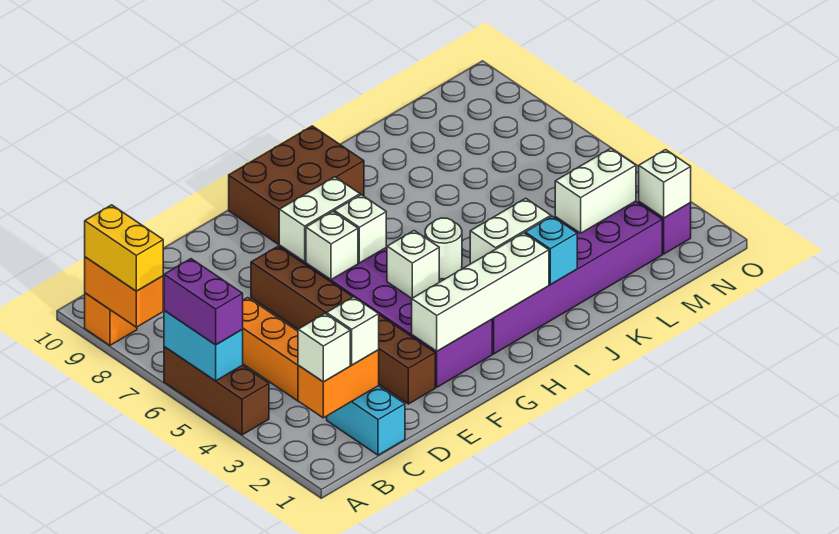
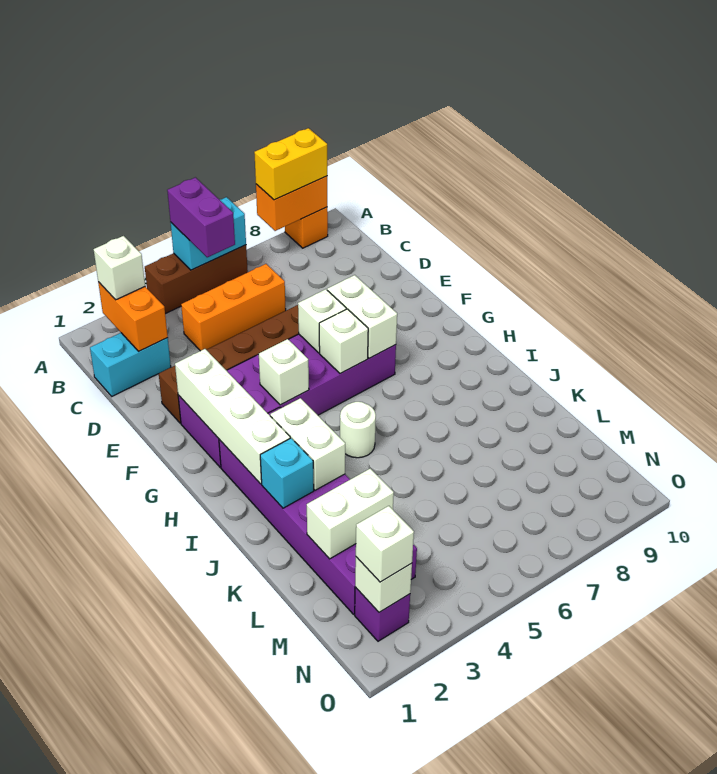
purple 1x2 brick [164,259,243,345] -> purple 1x2 brick turned to [167,177,235,257]
white 1x1 brick [327,297,379,365] -> white 1x1 brick moved to [356,506,414,582]
brown 2x3 brick [229,126,364,245] -> none
white 1x2 brick [555,148,636,233] -> white 1x2 brick turned to [307,469,394,559]

